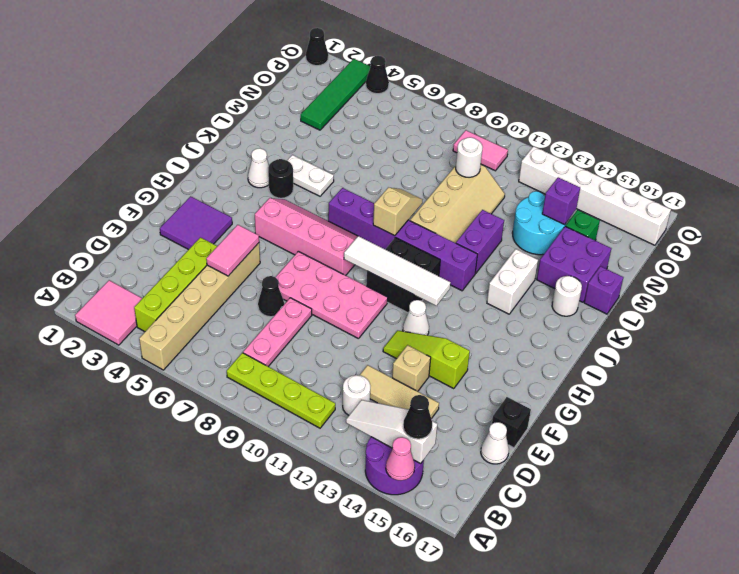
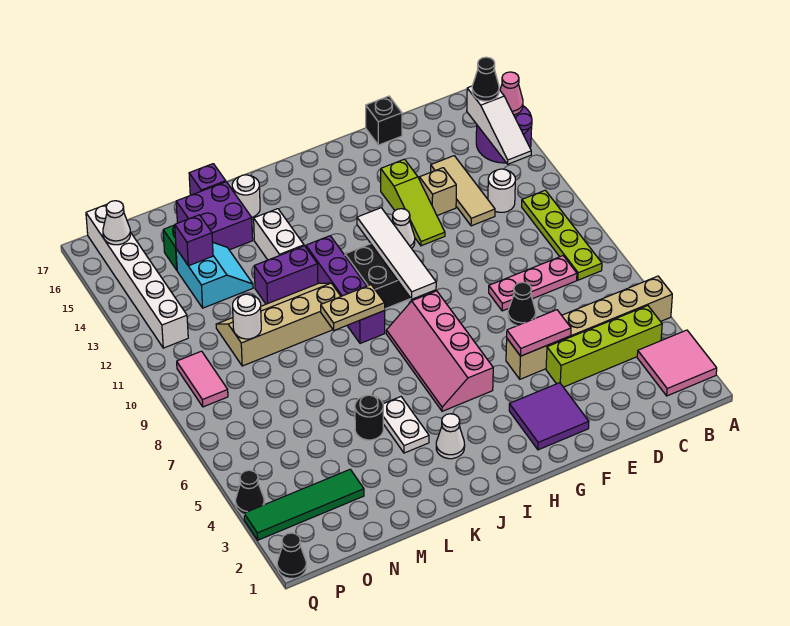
white 1x1 cone [481,422,509,464] -> white 1x1 cone moved to [103,201,130,245]
pink 2x4 plate [276,251,388,339] -> none
black 1x1 round brick [268,159,293,198] -> black 1x1 round brick moved to [355,395,383,440]
purple 1x6 brick [328,188,478,291] -> purple 1x4 brick [306,236,385,344]
tan 1x2 slope [373,188,422,236] -> tan 1x2 plate [321,285,385,330]
white 1x2 brick [487,249,538,314] -> white 1x2 brick turned to [254,209,304,260]
cyan 2x2 round brick [513,191,566,255] -> cyan 2x2 slope [176,243,253,308]

